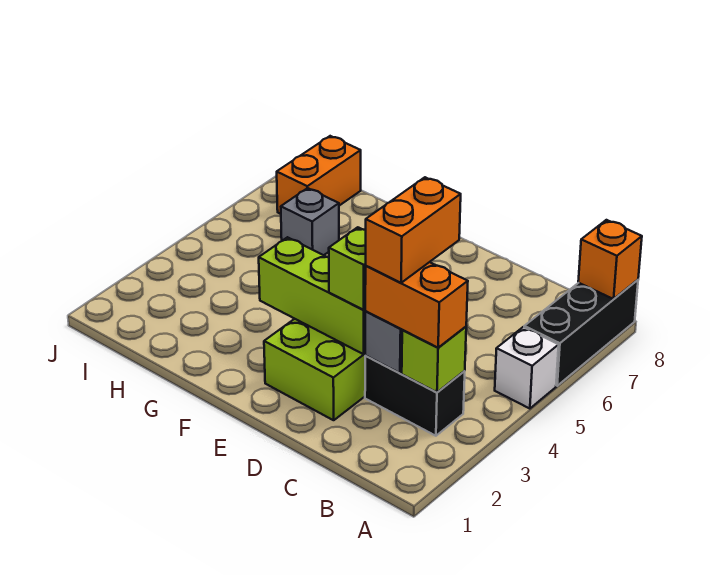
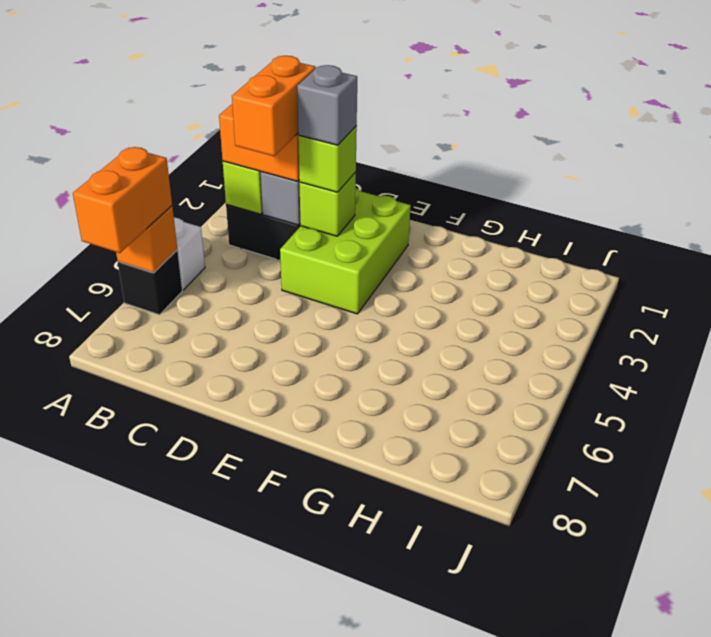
black 1x3 brick [524,280,638,386] -> black 1x1 brick [118,250,182,315]
orange 1x1 brick [578,220,642,299] -> orange 1x1 brick moved to [116,206,177,273]
lime 1x3 brick [259,237,366,354] -> lime 1x1 brick [300,172,356,236]
grey 1x1 brick [281,188,339,255] -> grey 1x1 brick moved to [297,65,357,145]
orange 1x2 brick [277,136,361,214] -> orange 1x2 brick moved to [73,147,172,253]

